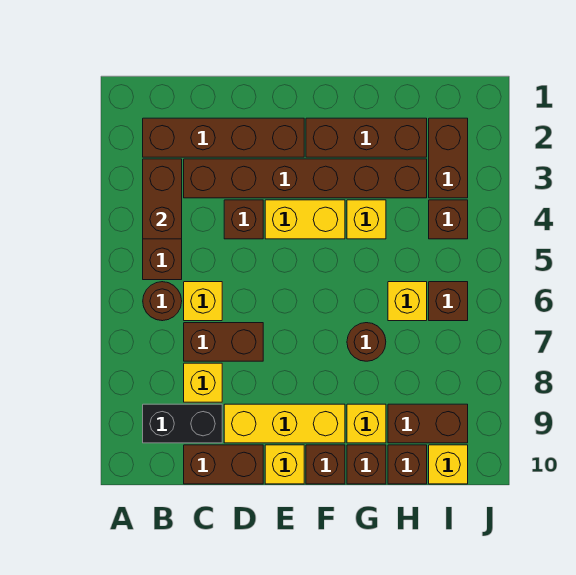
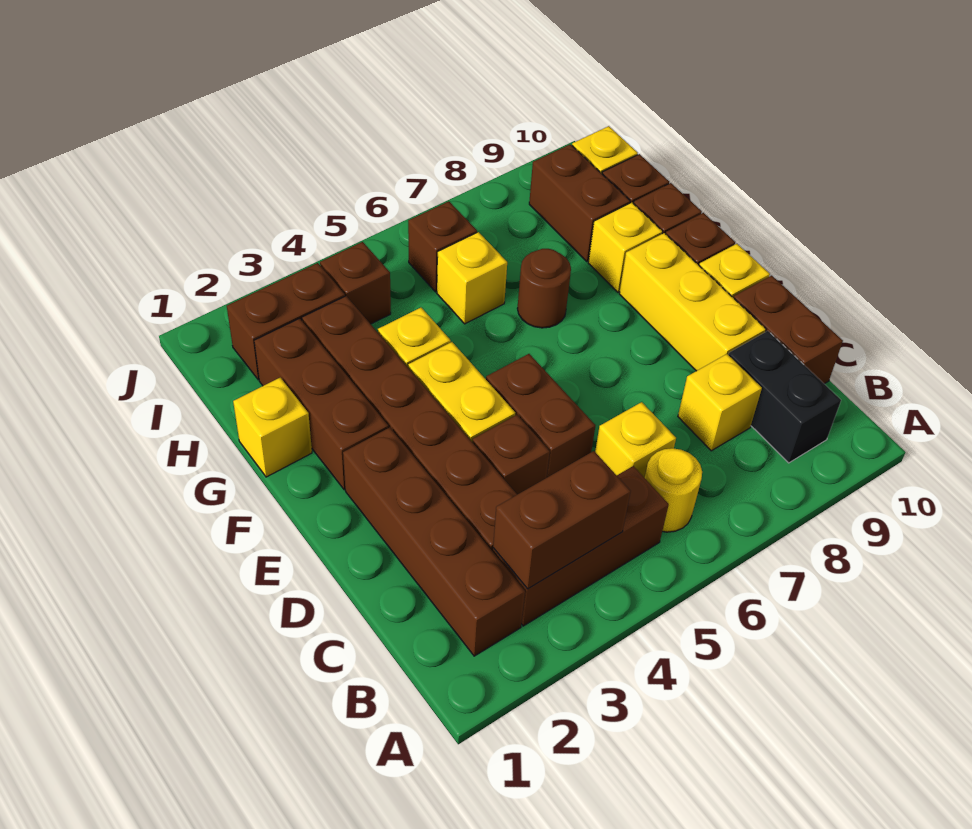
brown 1x1 round brick [143,282,182,321] -> yellow 1x1 round brick [645,448,702,532]
brown 1x2 brick [184,323,263,361] -> brown 1x2 brick moved to [486,354,595,477]
none -> yellow 1x1 brick [233,378,312,477]

